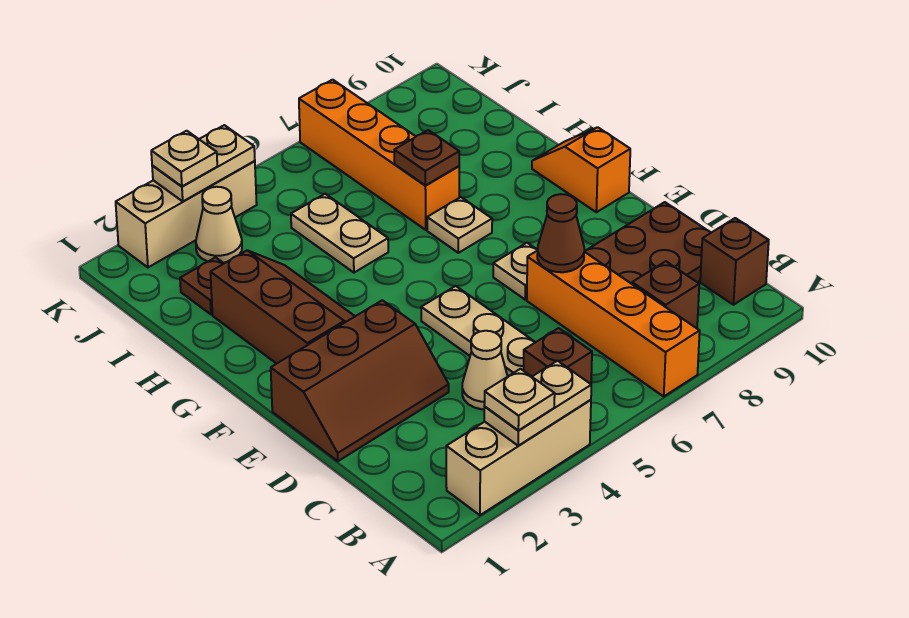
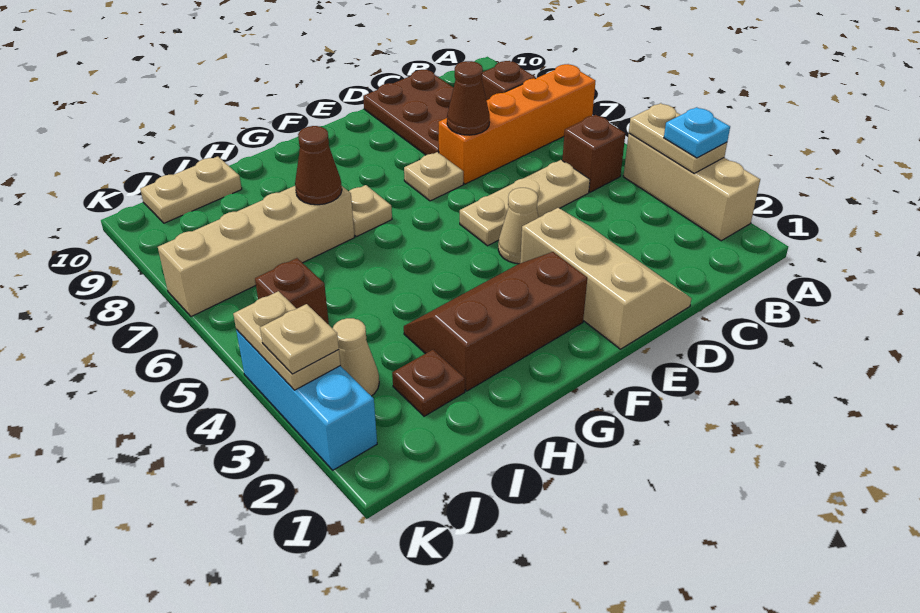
tan 1x1 plate [484,369,555,430] -> cyan 1x1 plate [664,107,730,158]
brown 1x1 brick [700,218,769,305] -> brown 1x1 brick moved to [255,258,329,325]
tan 1x1 cone [462,331,508,409] -> tan 1x1 cone moved to [498,188,539,264]
brown 2x3 slope [271,300,449,461] -> tan 2x3 slope [520,208,691,349]
orange 1x2 slope [532,127,630,212] -> none
tan 1x2 plate [291,194,388,273] -> tan 1x2 plate moved to [140,156,242,223]
orange 1x4 brick [299,80,459,230] -> tan 1x4 brick [158,186,354,317]
brown 1x1 plate [394,130,459,185] -> brown 1x1 cone [295,126,342,205]
tan 1x3 brick [116,161,257,267] -> cyan 1x3 brick [236,330,377,470]

